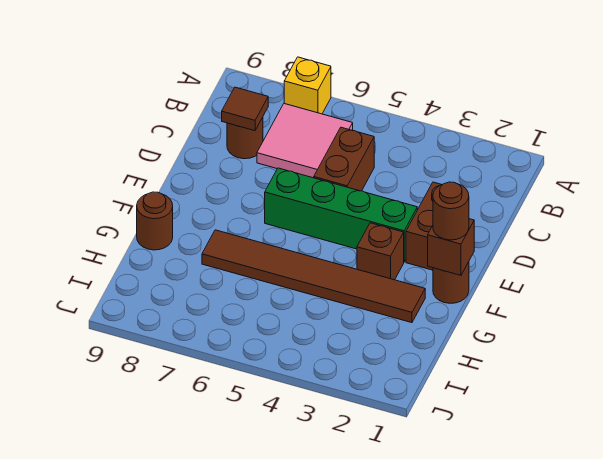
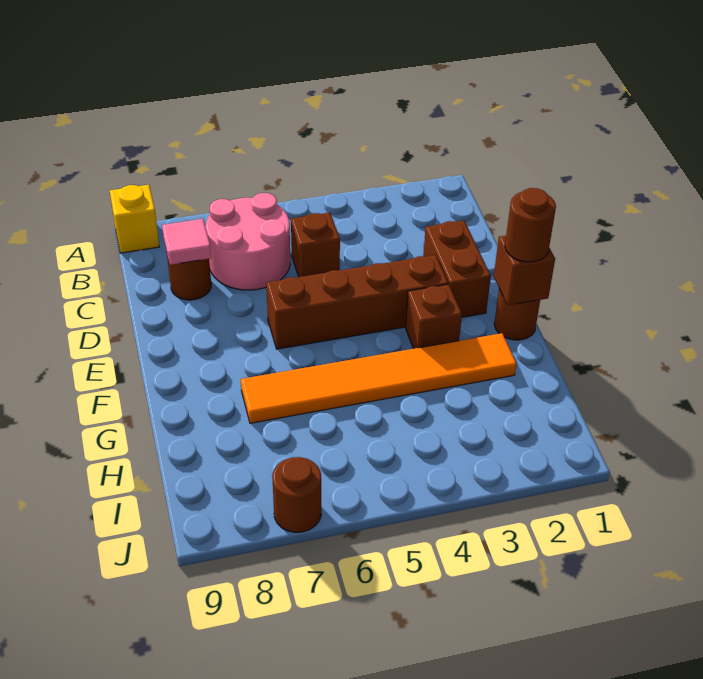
yellow 1x1 brick [284,57,331,114] -> yellow 1x1 brick moved to [110,185,159,253]
pink 2x2 tile [257,104,353,178] -> pink 2x2 round brick [206,193,290,290]
brown 1x2 brick [314,127,374,191] -> brown 1x1 brick [291,213,340,277]
brown 1x1 tile [222,87,268,131] -> pink 1x1 tile [162,219,211,265]
green 1x4 brick [265,168,417,262] -> brown 1x4 brick [266,255,448,349]
brown 1x6 tile [202,230,425,323] -> orange 1x6 tile [241,333,517,423]
brown 1x1 round brick [137,192,173,250] -> brown 1x1 round brick moved to [272,457,321,532]

